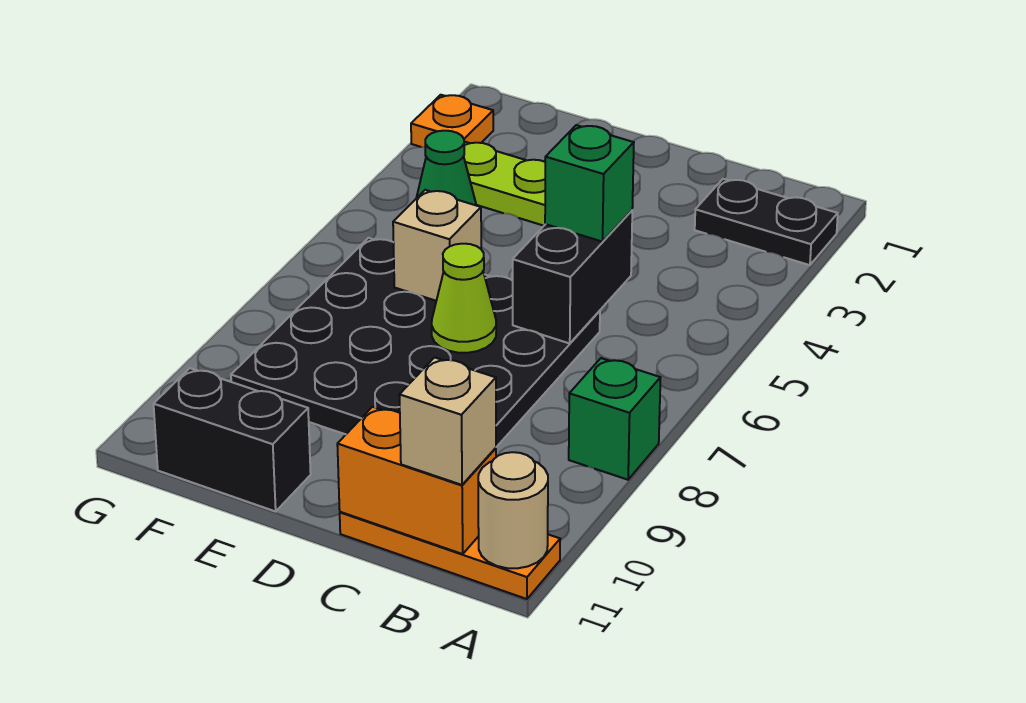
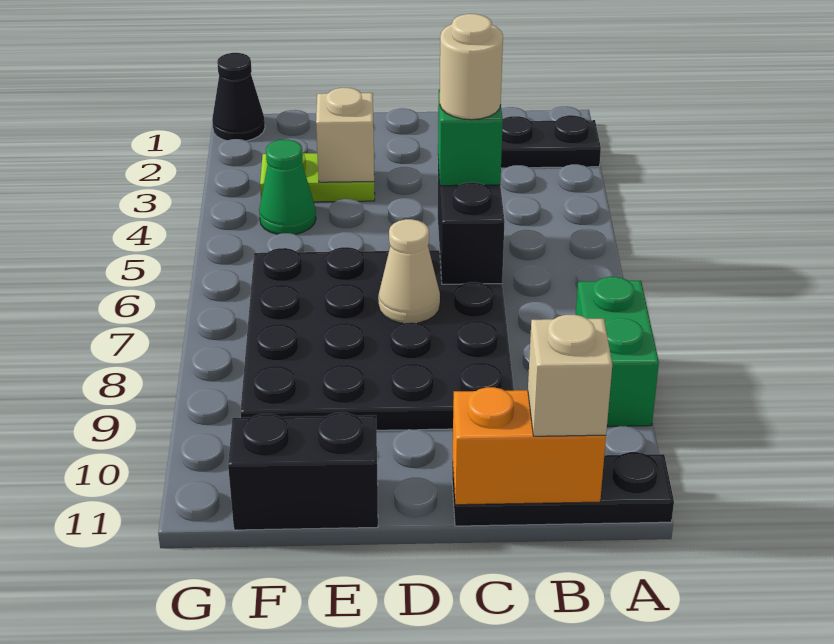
green 1x1 brick [569,358,661,480] -> green 1x2 brick [576,277,659,427]
orange 1x3 plate [340,512,560,599] -> black 1x3 plate [452,452,674,526]
tan 1x1 round brick [478,452,548,568] -> tan 1x1 round brick moved to [440,14,503,120]
lime 1x1 cone [432,244,496,353] -> tan 1x1 cone [378,219,440,323]
tan 1x1 brick [393,190,481,301] -> tan 1x1 brick moved to [316,88,374,182]
none -> black 1x1 cone [212,53,265,141]
orange 1x1 plate [411,95,493,147] -> none

